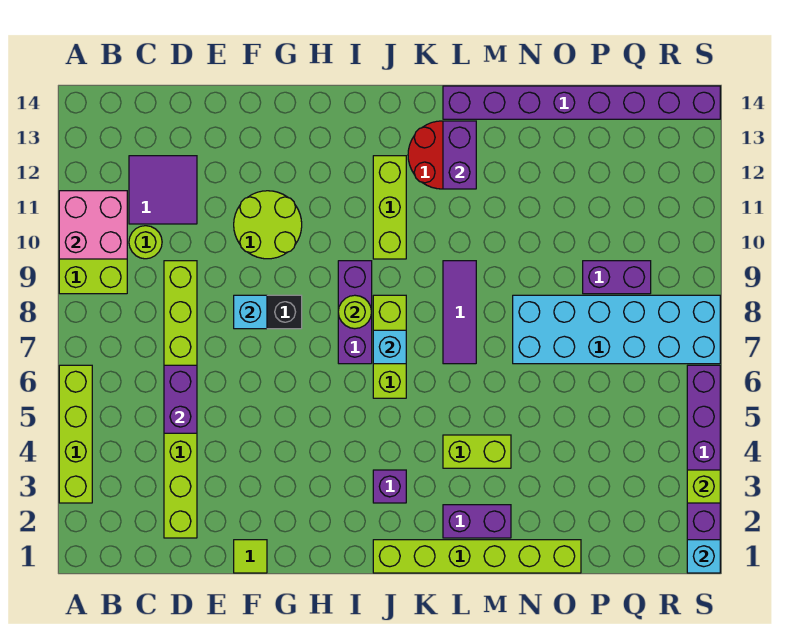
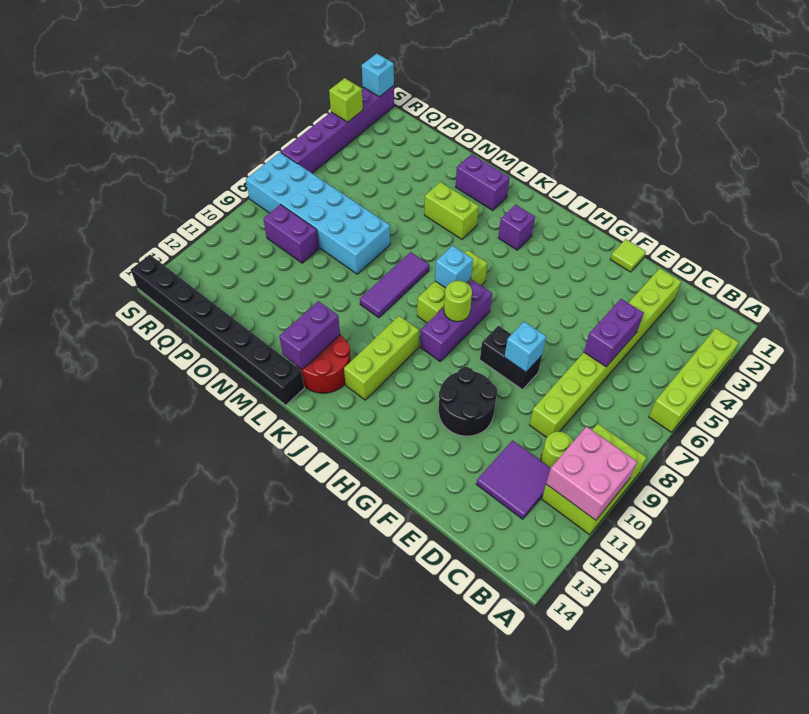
lime 2x2 round brick [234,191,302,259] -> black 2x2 round brick [439,367,498,436]
lime 1x6 brick [373,540,581,573] -> none
purple 1x8 brick [443,86,720,119] -> black 1x8 brick [131,255,304,405]

